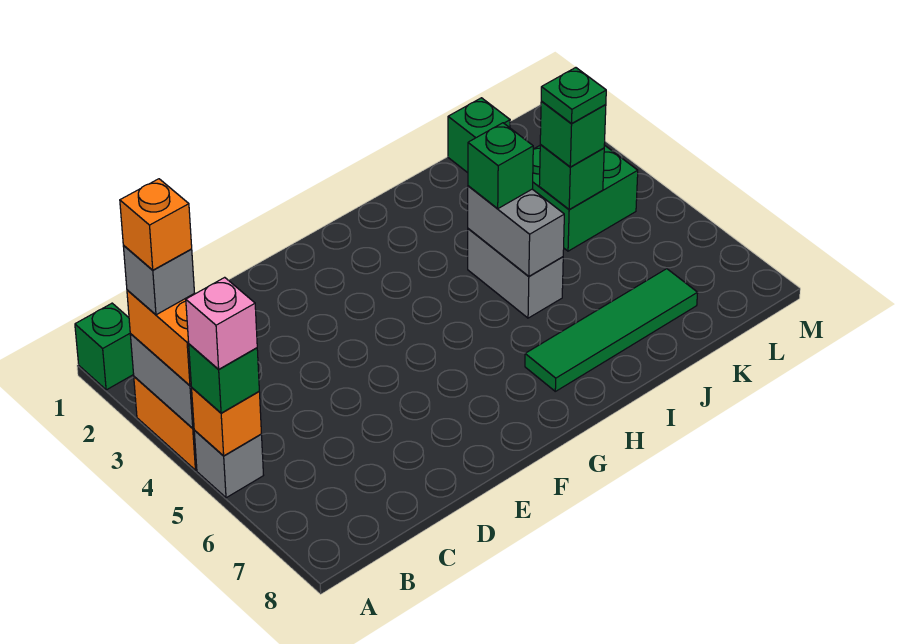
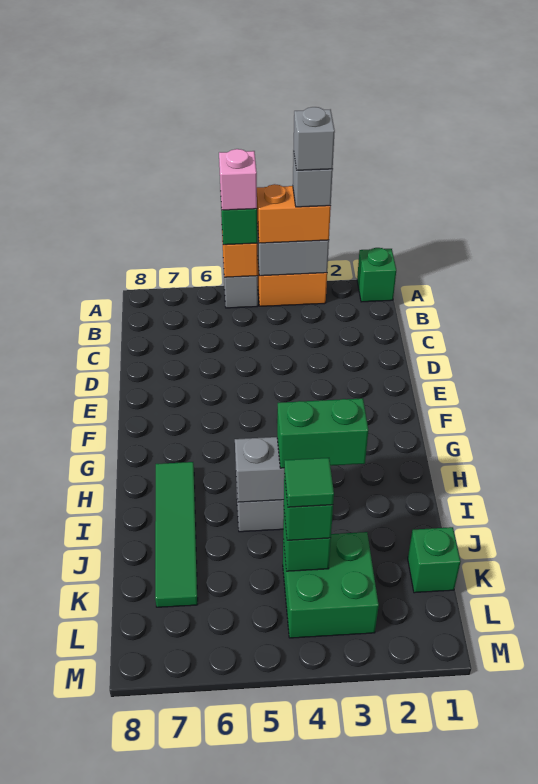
orange 1x1 brick [120,179,192,270] -> grey 1x1 brick [294,107,335,170]
green 1x1 brick [468,123,533,209] -> green 1x2 brick [277,398,368,468]
green 1x1 plate [541,68,606,123] -> green 1x1 tile [284,458,334,507]

